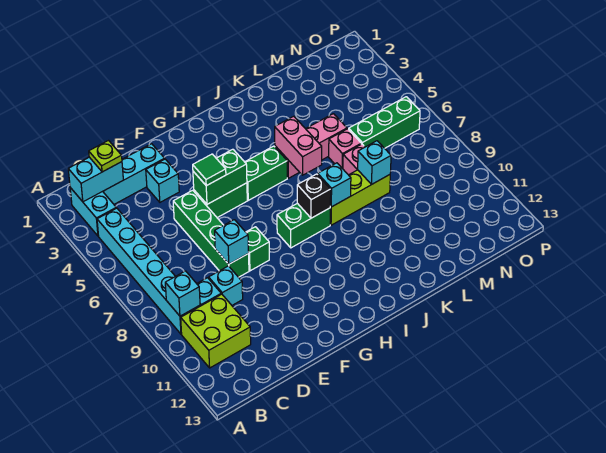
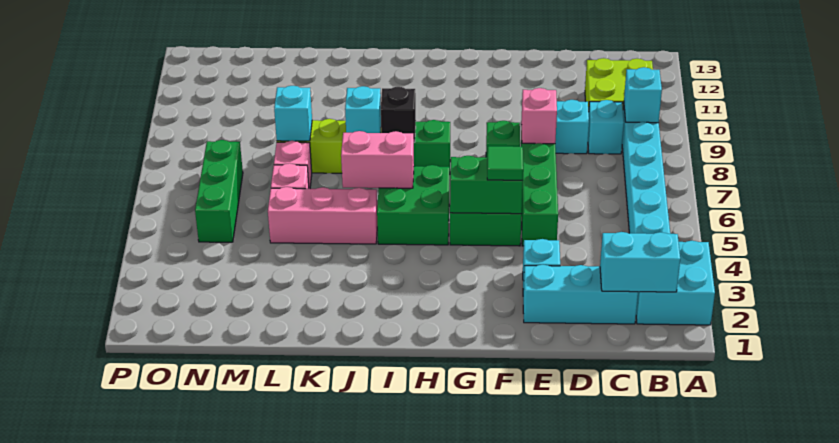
cyan 1x2 brick [70,188,116,236] -> cyan 2x2 brick [636,241,715,325]
lime 1x1 plate [89,141,122,172] -> none
cyan 1x1 brick [215,220,249,264] -> pink 1x1 brick [521,88,557,144]
green 1x2 brick [245,146,287,200] -> green 2x2 brick [377,165,449,245]
pink 1x2 brick [275,116,322,175] -> pink 1x2 brick turned to [341,131,414,188]
green 1x3 brick [349,97,420,148] -> green 1x3 brick turned to [195,140,243,242]

